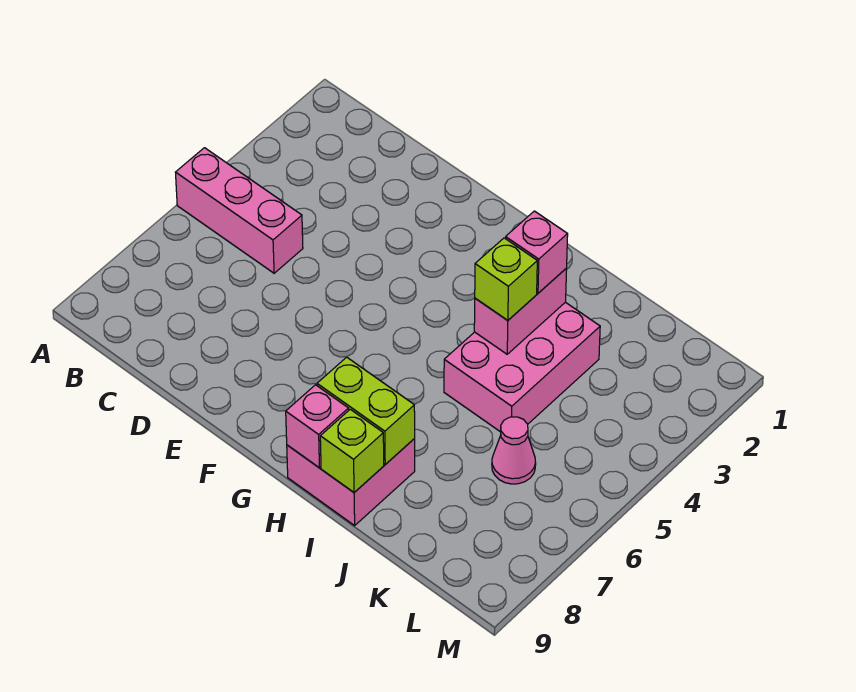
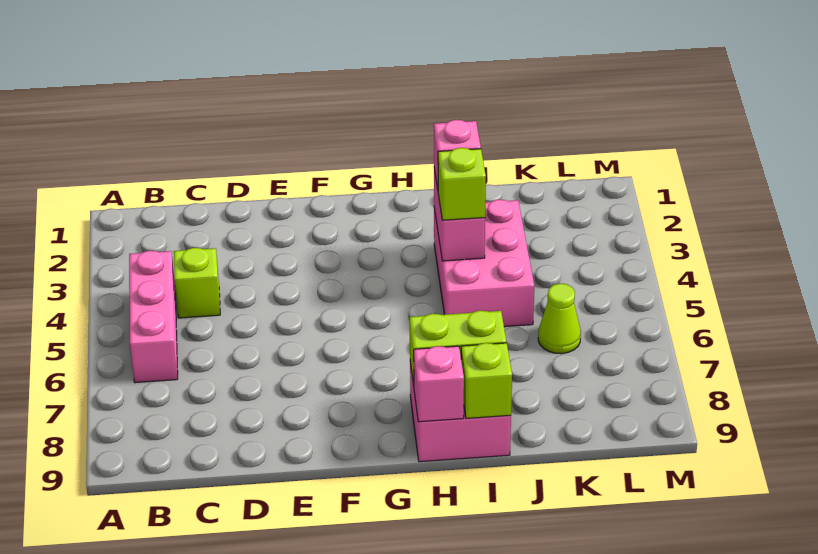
pink 1x3 brick [175,148,303,273] -> pink 1x3 brick turned to [129,251,178,383]
none -> lime 1x1 brick [174,248,220,318]
pink 1x1 cone [492,417,536,484] -> lime 1x1 cone [538,283,581,354]

